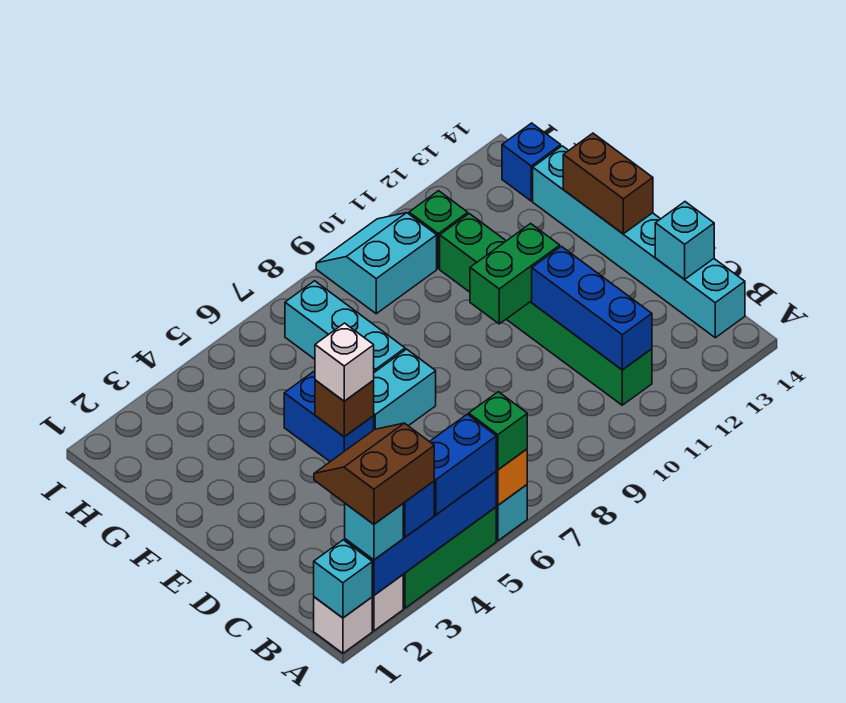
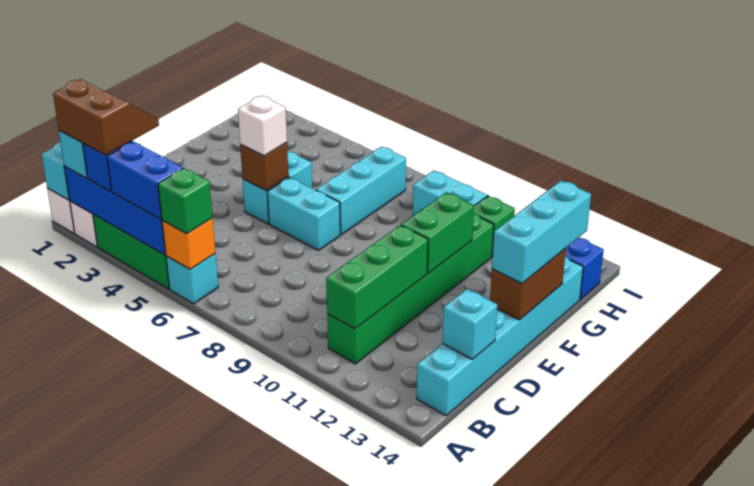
blue 1x3 brick [532,246,652,370] -> green 1x3 brick [326,225,428,329]
blue 1x2 brick [284,372,374,462] -> cyan 1x2 brick [243,151,312,224]
green 1x2 brick [470,224,560,324] -> green 1x2 brick turned to [401,192,474,273]
none -> cyan 1x3 brick [492,181,591,284]

